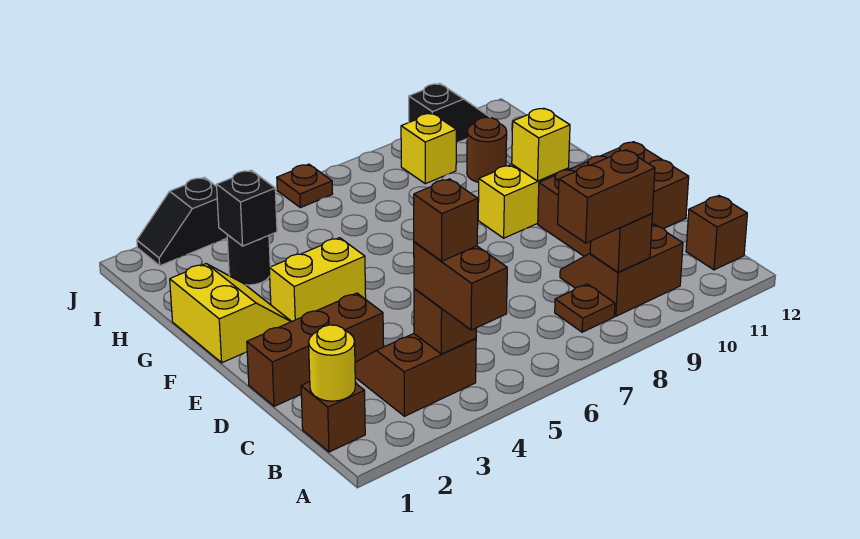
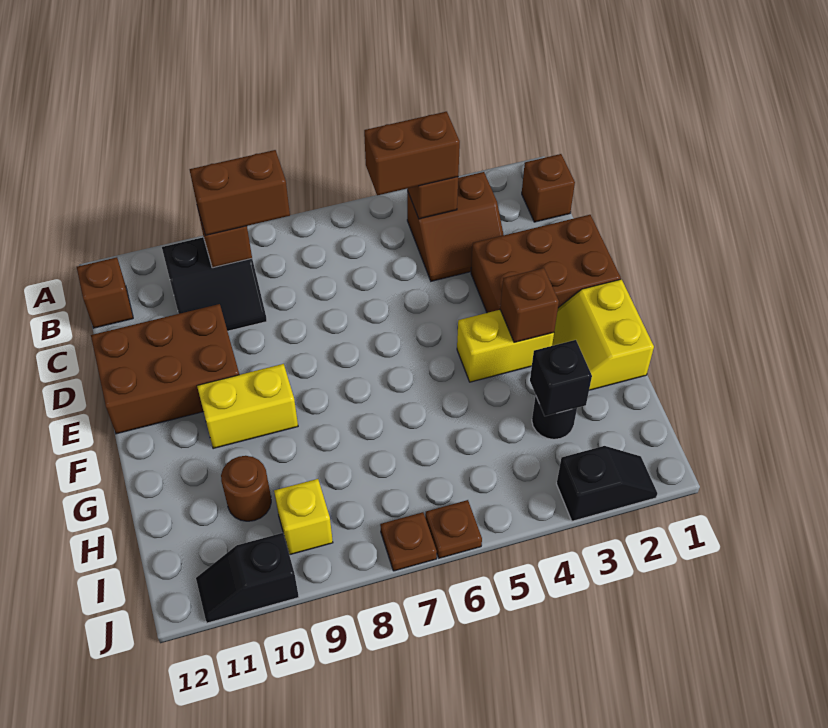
brown 1x2 brick [414,242,507,330] -> brown 1x2 brick turned to [364,112,460,195]
yellow 1x1 round brick [309,325,355,401] -> none
brown 1x1 brick [414,179,478,261] -> brown 1x1 brick moved to [500,268,559,343]
brown 1x1 plate [555,284,615,332] -> brown 1x1 plate moved to [380,512,437,571]
brown 2x2 slope [560,224,683,316] -> black 2x2 slope [162,237,267,331]
brown 1x3 brick [247,293,383,406] -> brown 2x3 brick [471,215,621,313]
yellow 1x1 brick [512,108,570,181] -> none

